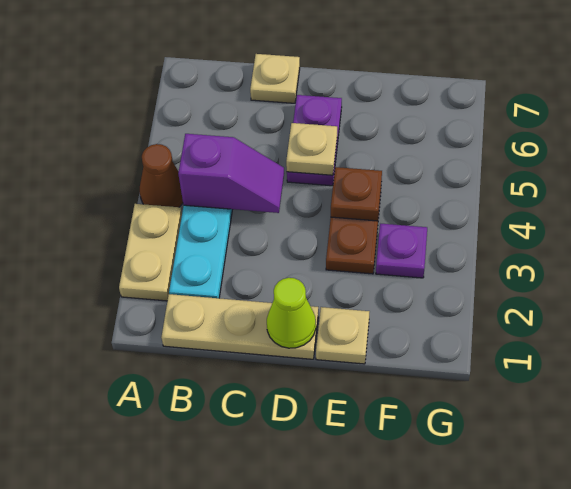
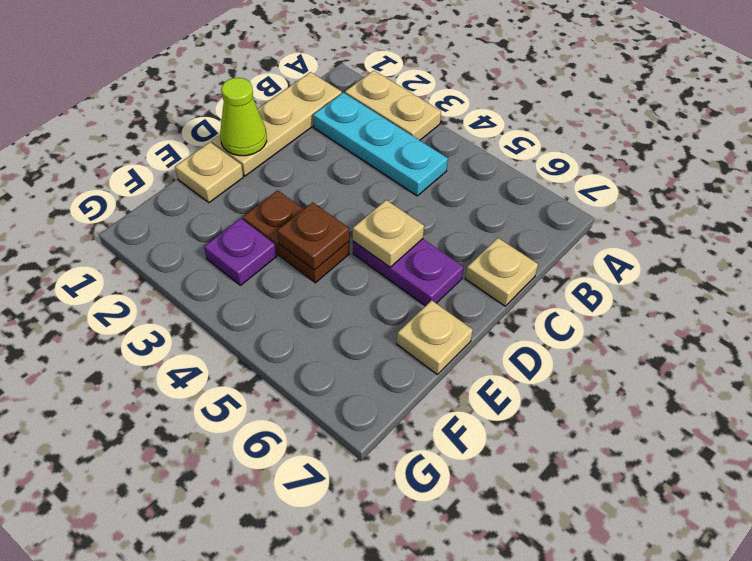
brown 1x1 cone [140,144,183,207] -> none
purple 1x2 slope [178,134,284,213] -> none
none -> tan 1x1 plate [397,300,473,374]

